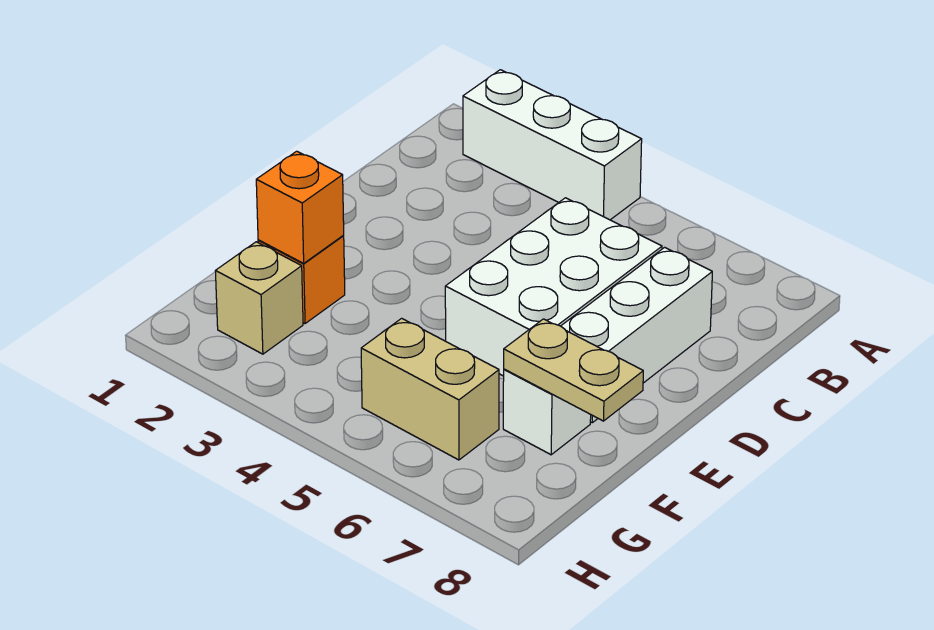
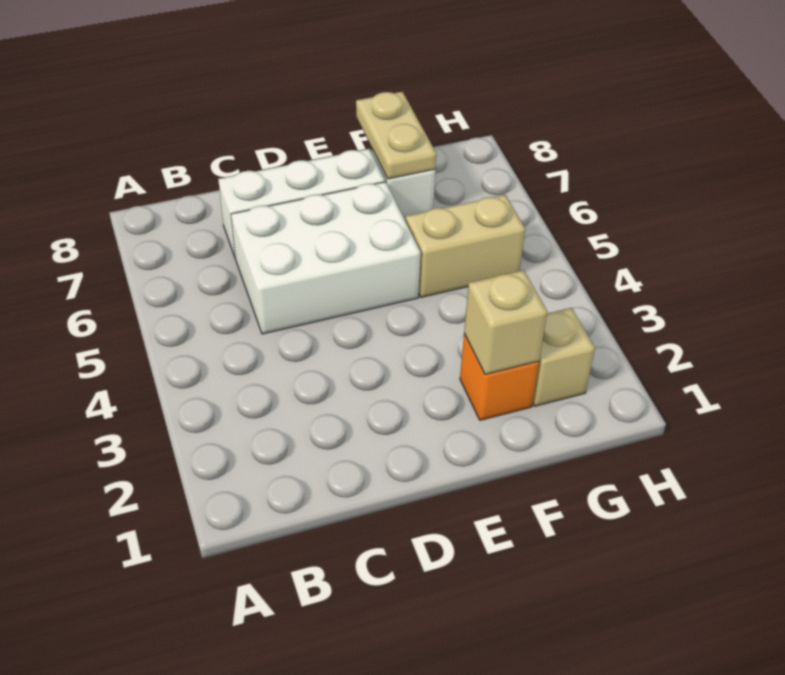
white 1x3 brick [463,70,642,220] -> none
orange 1x1 brick [256,151,344,263] -> tan 1x1 brick [464,270,547,374]
tan 1x2 brick [361,318,499,460] -> tan 1x2 brick turned to [406,195,525,297]

